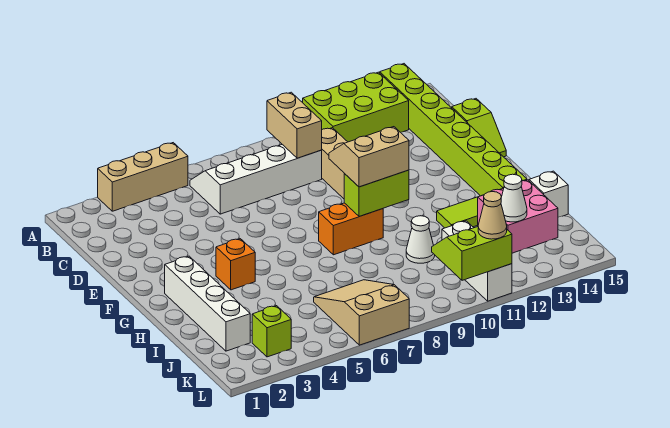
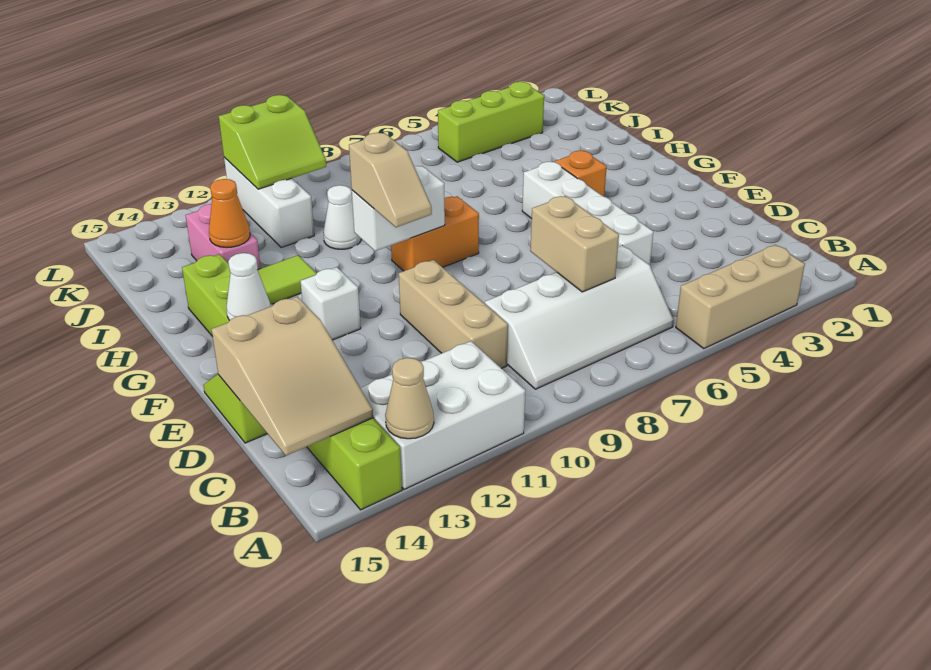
lime 2x3 brick [303,72,409,142] -> white 2x3 brick [361,341,525,489]
tan 1x2 brick [267,92,322,158] -> tan 1x2 brick moved to [530,196,619,292]
tan 2x2 slope [329,127,409,187] -> tan 1x2 slope [349,133,432,227]
white 1x4 brick [165,256,250,351] -> white 1x4 brick moved to [522,162,653,265]
lime 1x2 brick [344,170,409,217] -> white 1x2 brick [352,166,445,251]
pink 2x2 brick [478,180,558,253] -> pink 1x2 brick [185,204,261,270]
none -> orange 1x1 cone [209,179,250,248]
white 1x1 brick [529,171,568,217] -> white 1x1 brick moved to [300,267,361,340]
tan 2x3 slope [314,280,409,345] -> tan 2x3 slope moved to [211,297,373,456]
white 1x1 cone [501,174,527,222] -> white 1x1 cone moved to [227,253,270,321]
lime 1x1 brick [252,306,291,357] -> lime 1x3 brick [438,82,544,162]
tan 1x1 cone [478,192,507,239] -> tan 1x1 cone moved to [385,358,434,439]

